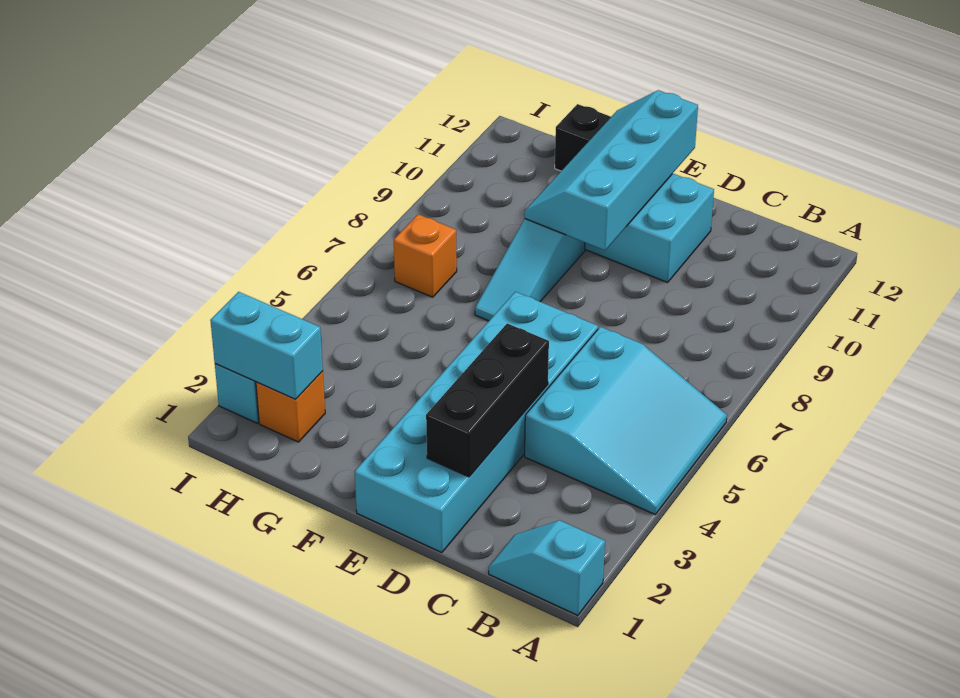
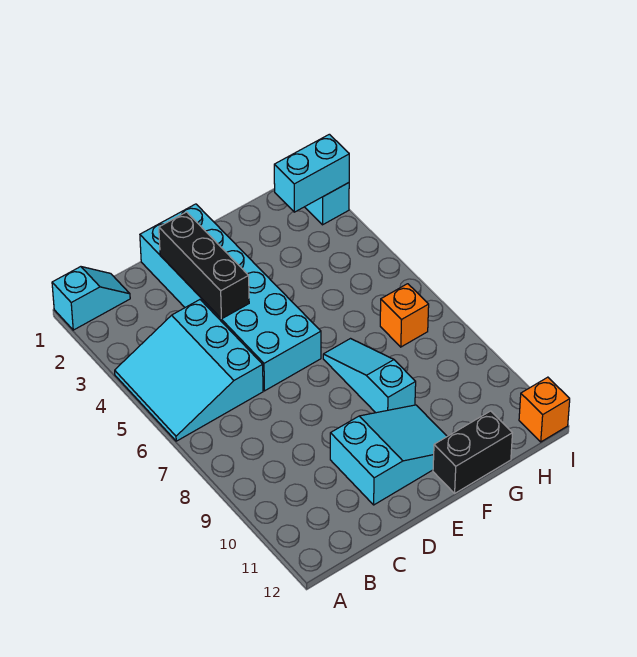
cyan 2x4 slope [525,90,698,250] -> none
orange 1x1 brick [256,371,325,442] -> orange 1x1 brick moved to [519,377,570,442]

